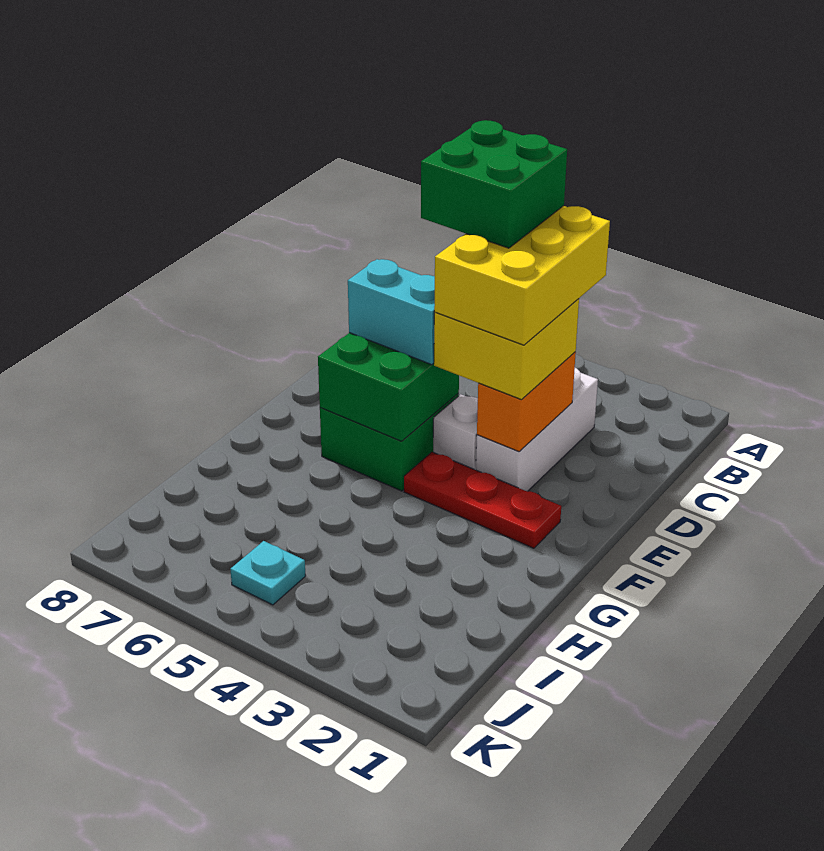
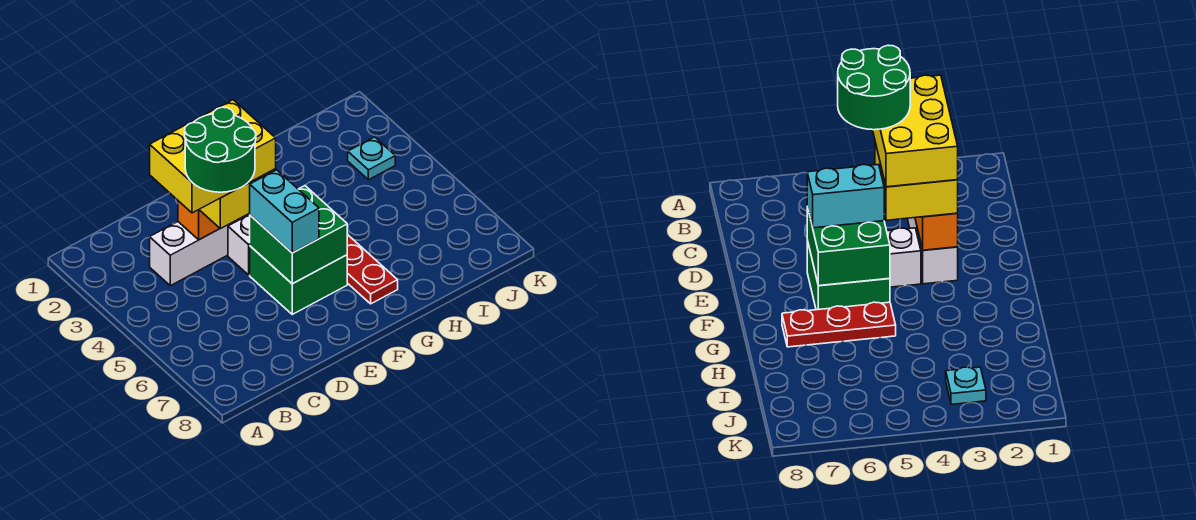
green 2x2 brick [421,120,567,248] -> green 2x2 round brick [185,107,256,192]
red 1x3 plate [404,452,561,548] -> red 1x3 plate moved to [347,234,398,304]
cyan 1x1 plate [230,541,306,605] -> cyan 1x1 plate moved to [348,137,395,180]

